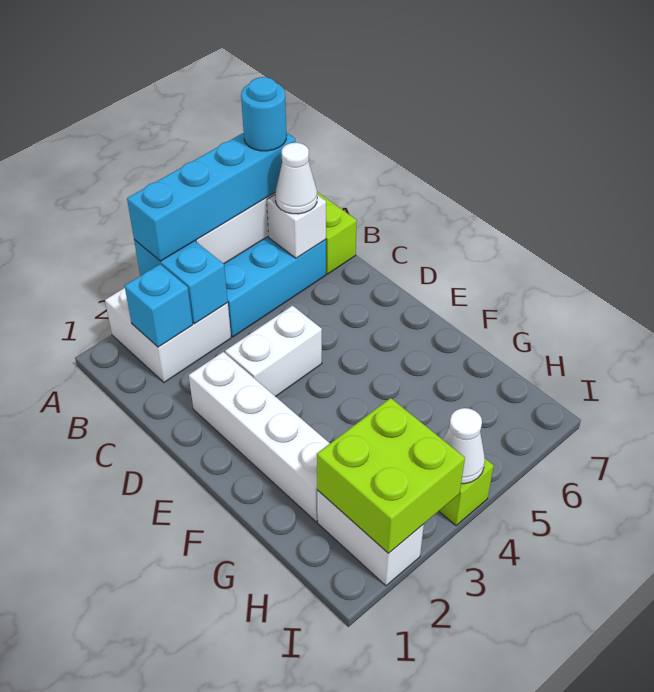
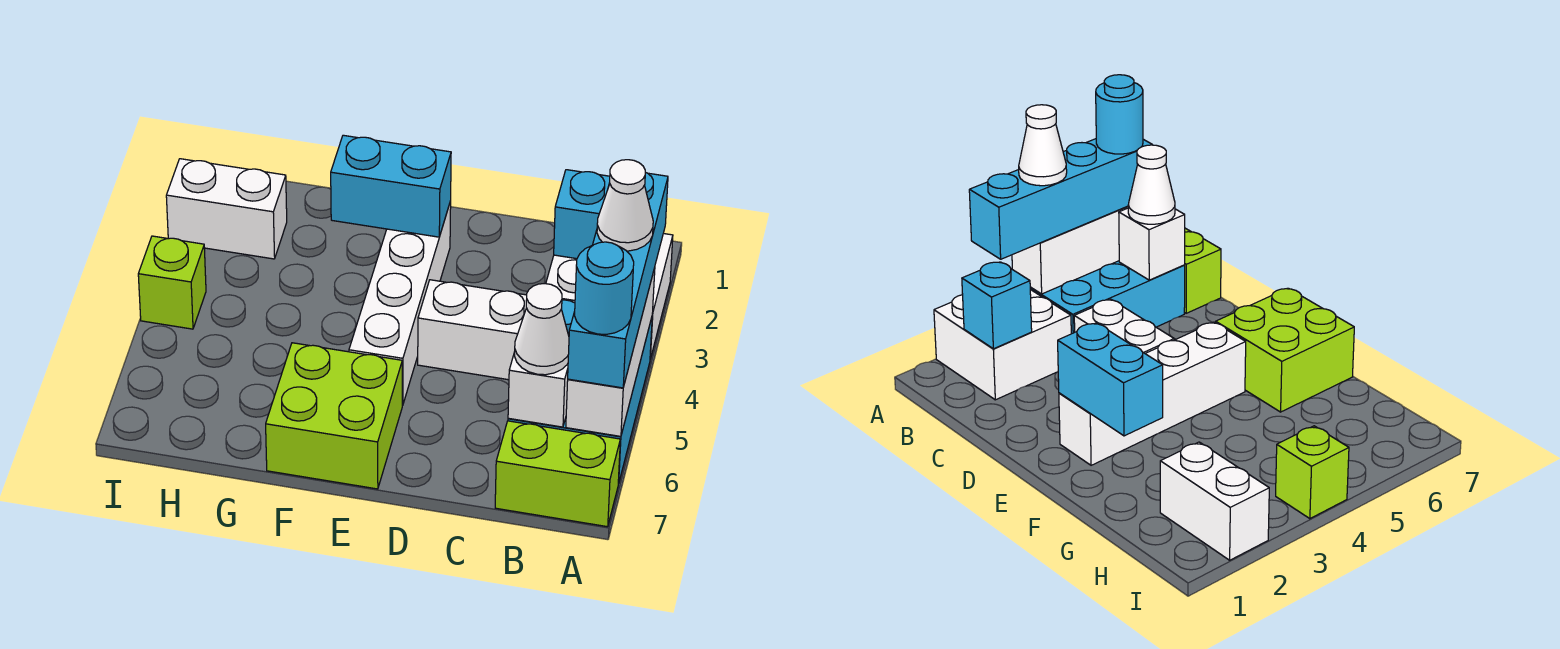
cyan 1x2 brick [134,240,228,324] -> cyan 1x2 brick moved to [331,135,451,237]
white 1x4 brick [189,352,330,522] -> white 1x4 brick turned to [349,201,451,405]
white 1x2 brick [225,306,322,397] -> white 1x2 brick turned to [418,280,527,380]
lime 2x2 brick [317,398,465,554] -> lime 2x2 brick moved to [266,343,402,489]
white 1x1 cone [443,408,485,484] -> white 1x1 cone moved to [597,160,653,251]

